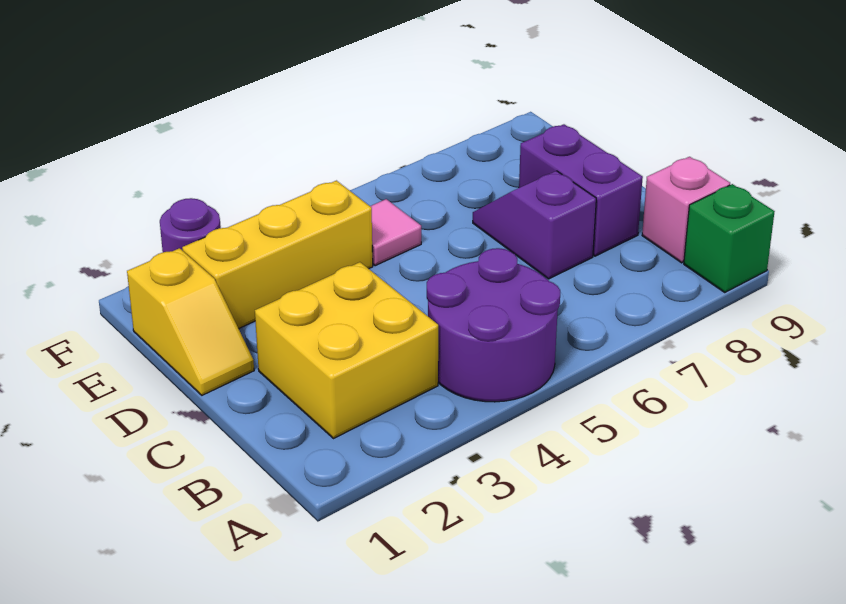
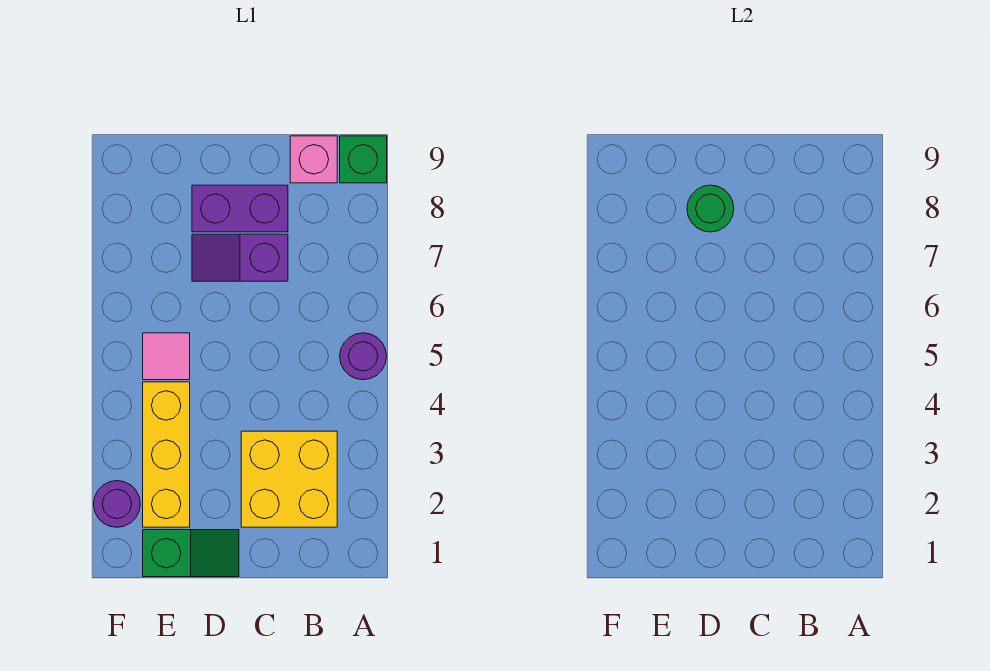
purple 2x2 round brick [427,248,560,402] -> purple 1x1 round brick [340,333,387,380]
yellow 1x2 slope [127,248,254,395] -> green 1x2 slope [143,530,239,577]
none -> green 1x1 round brick [687,185,734,232]

